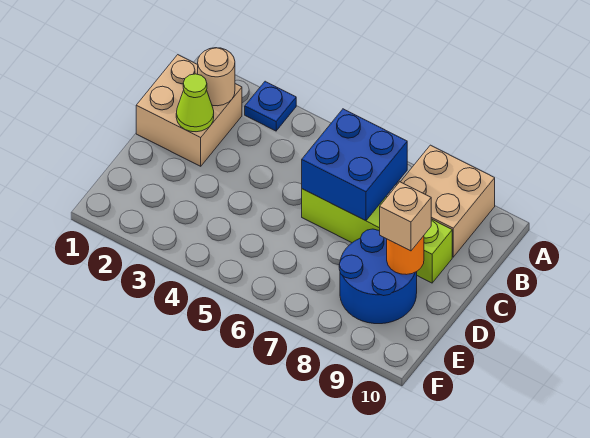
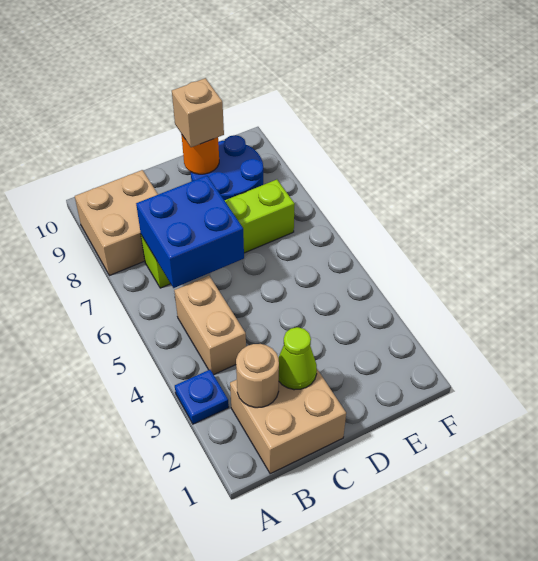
none -> tan 1x2 brick [174,276,246,375]
lime 1x4 brick [302,189,452,283] -> lime 1x4 brick turned to [141,180,295,288]

